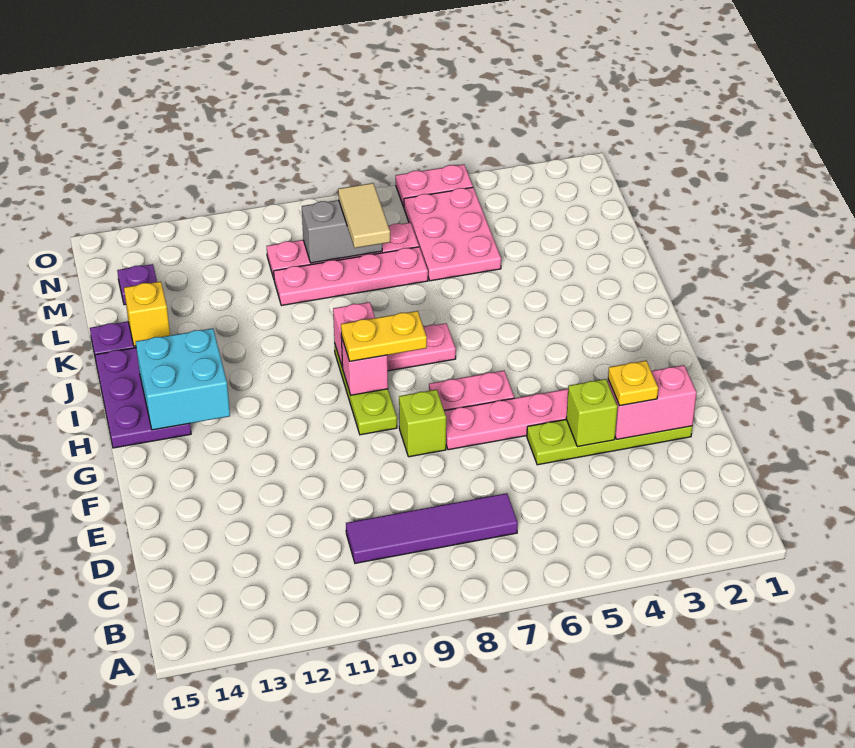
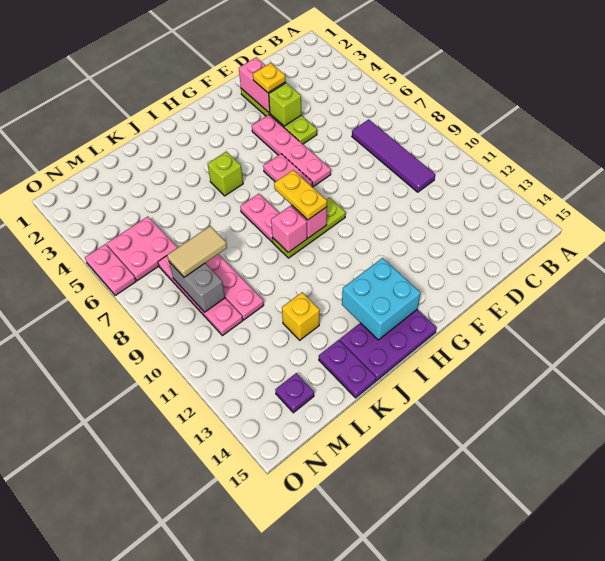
lime 1x1 brick [399,390,446,457] -> lime 1x1 brick moved to [208,152,243,196]
yellow 1x1 brick [124,281,170,346] -> yellow 1x1 brick moved to [282,292,320,340]
pink 2x3 plate [404,187,501,281] -> pink 2x2 plate [107,217,177,281]

